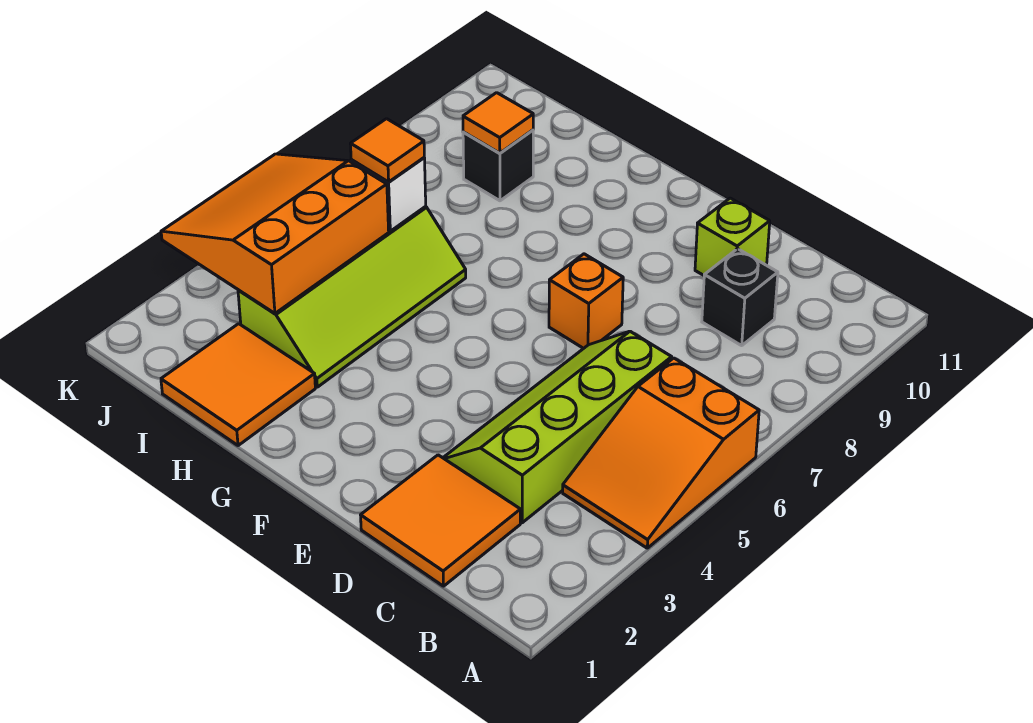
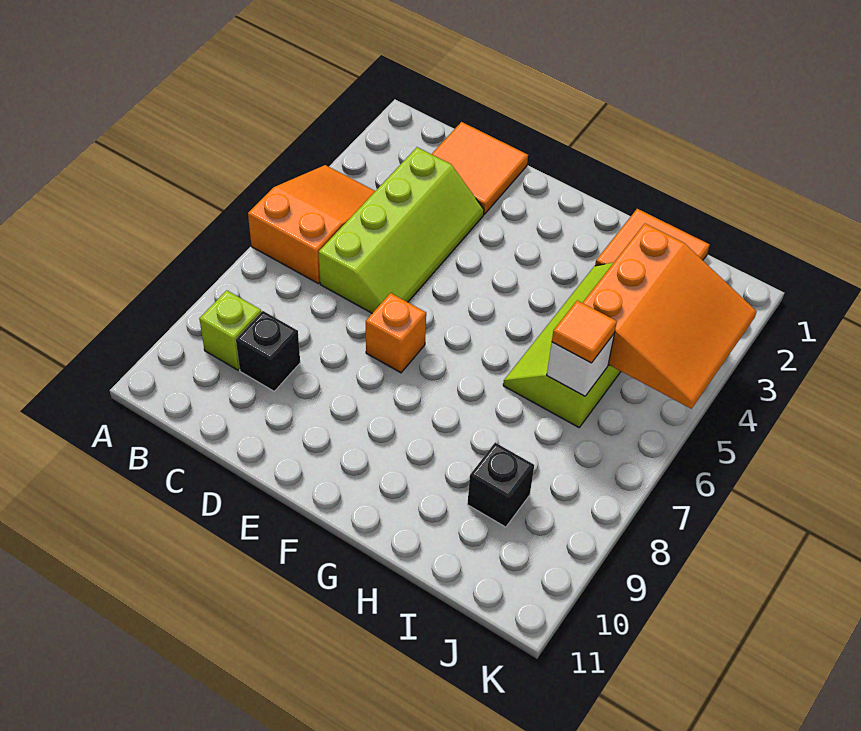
lime 1x1 brick [695,198,770,275] -> lime 1x1 brick moved to [199,290,261,370]
orange 1x1 tile [463,93,533,153] -> none

